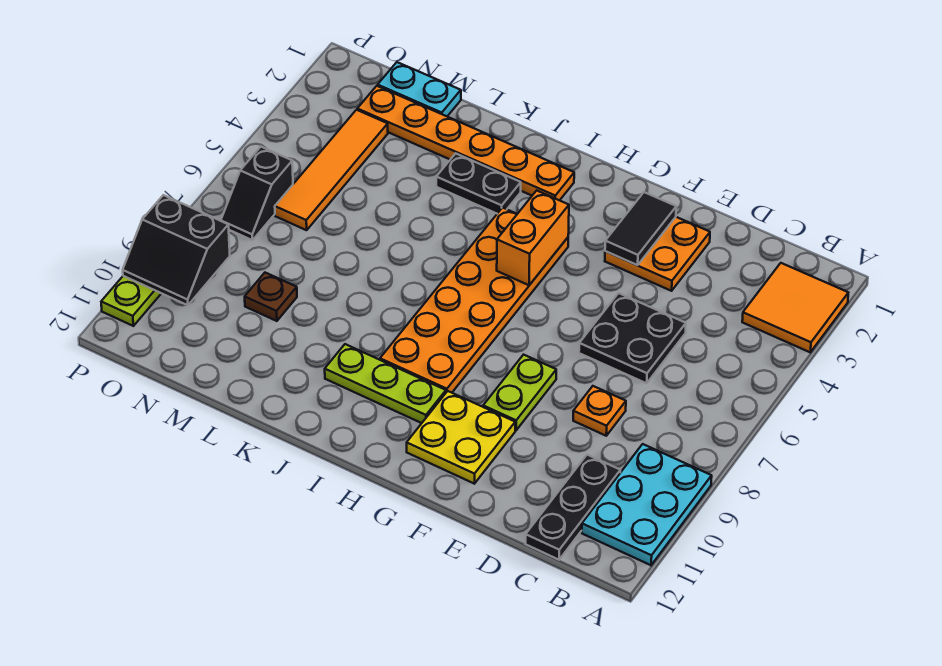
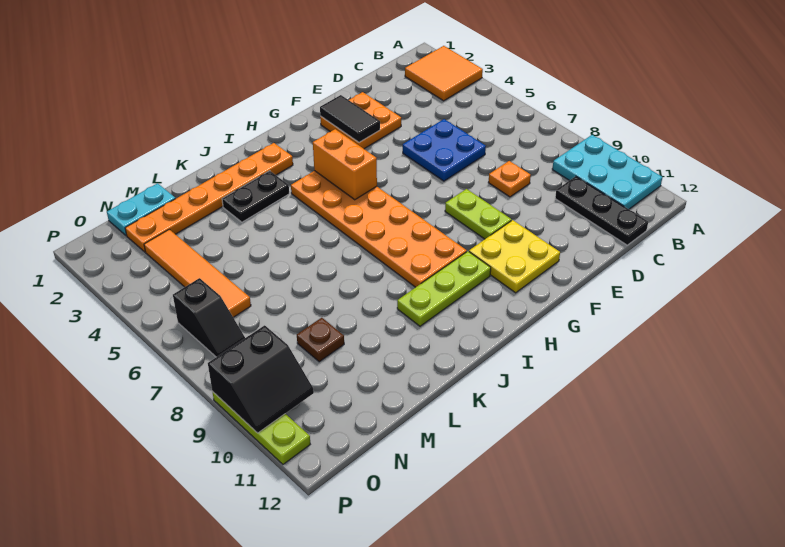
black 2x2 plate [579,293,686,383] -> blue 2x2 plate [403,119,486,181]

